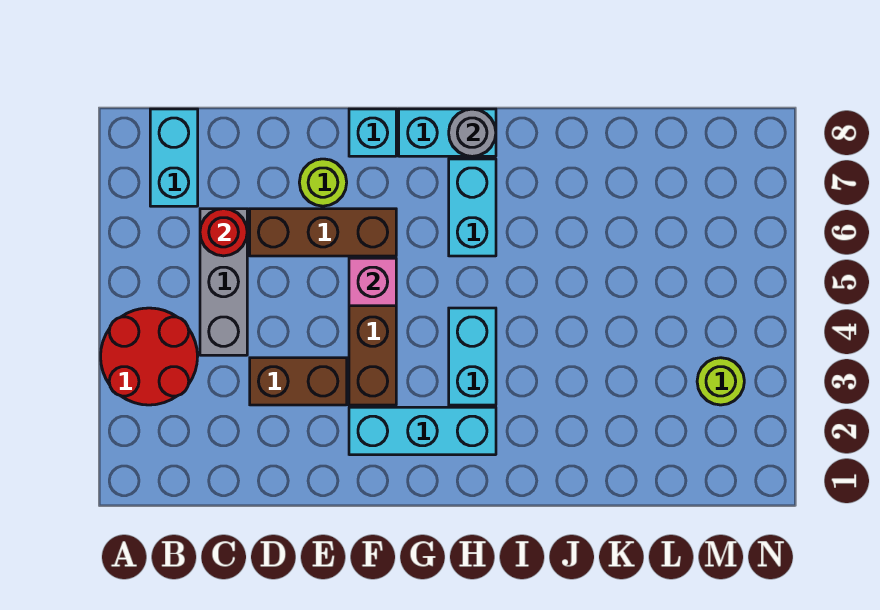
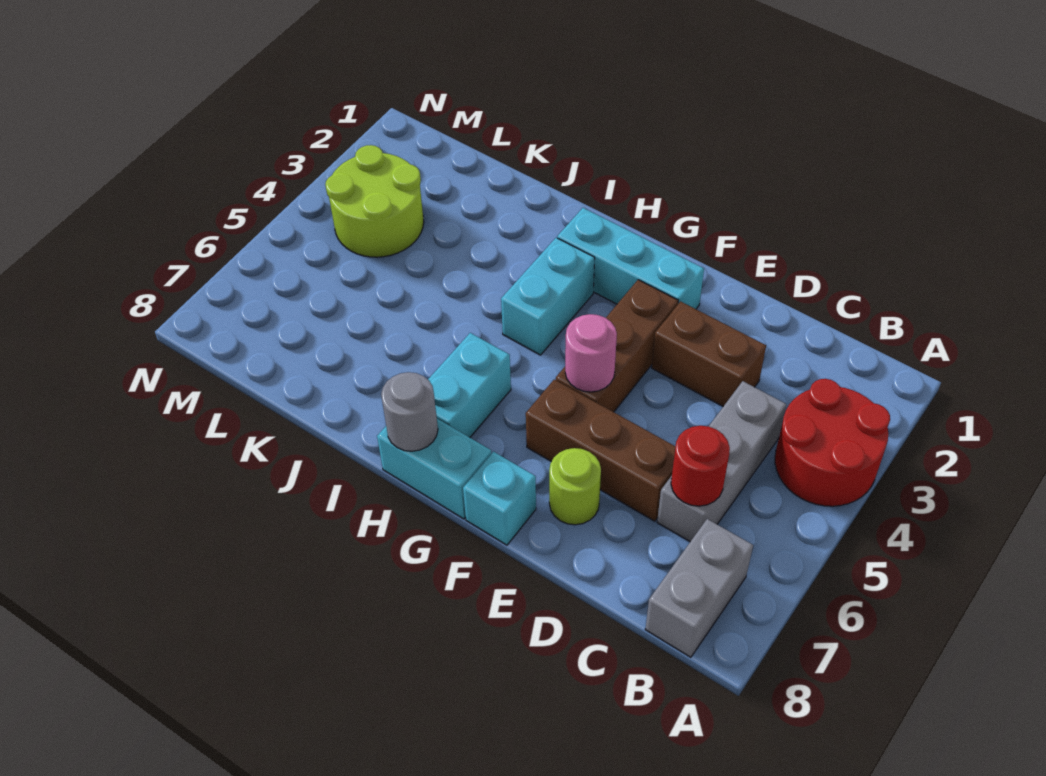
cyan 1x2 brick [150,109,198,206] -> grey 1x2 brick [645,519,753,657]
pink 1x1 brick [349,258,396,306] -> pink 1x1 round brick [565,314,617,392]
lime 1x1 round brick [697,358,744,405] -> lime 2x2 round brick [325,145,424,257]

